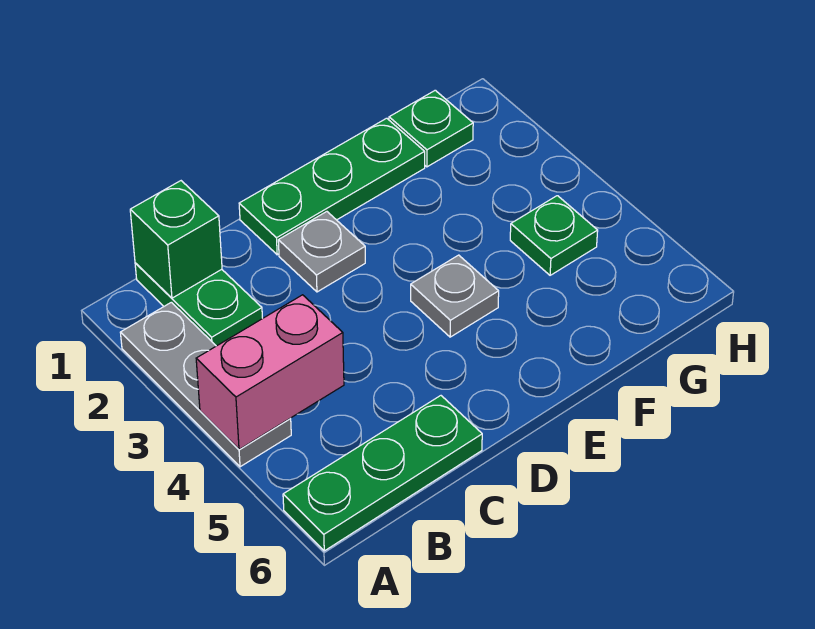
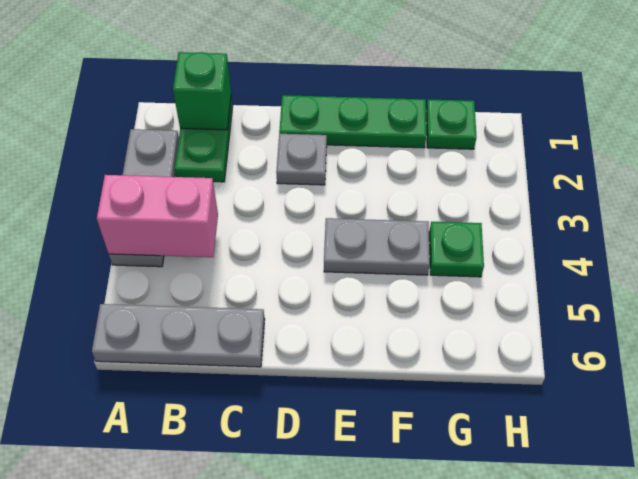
green 1x3 plate [283,396,482,551] -> grey 1x3 plate [92,304,265,367]
grey 1x1 plate [411,255,499,337] -> grey 1x2 plate [324,218,430,275]

